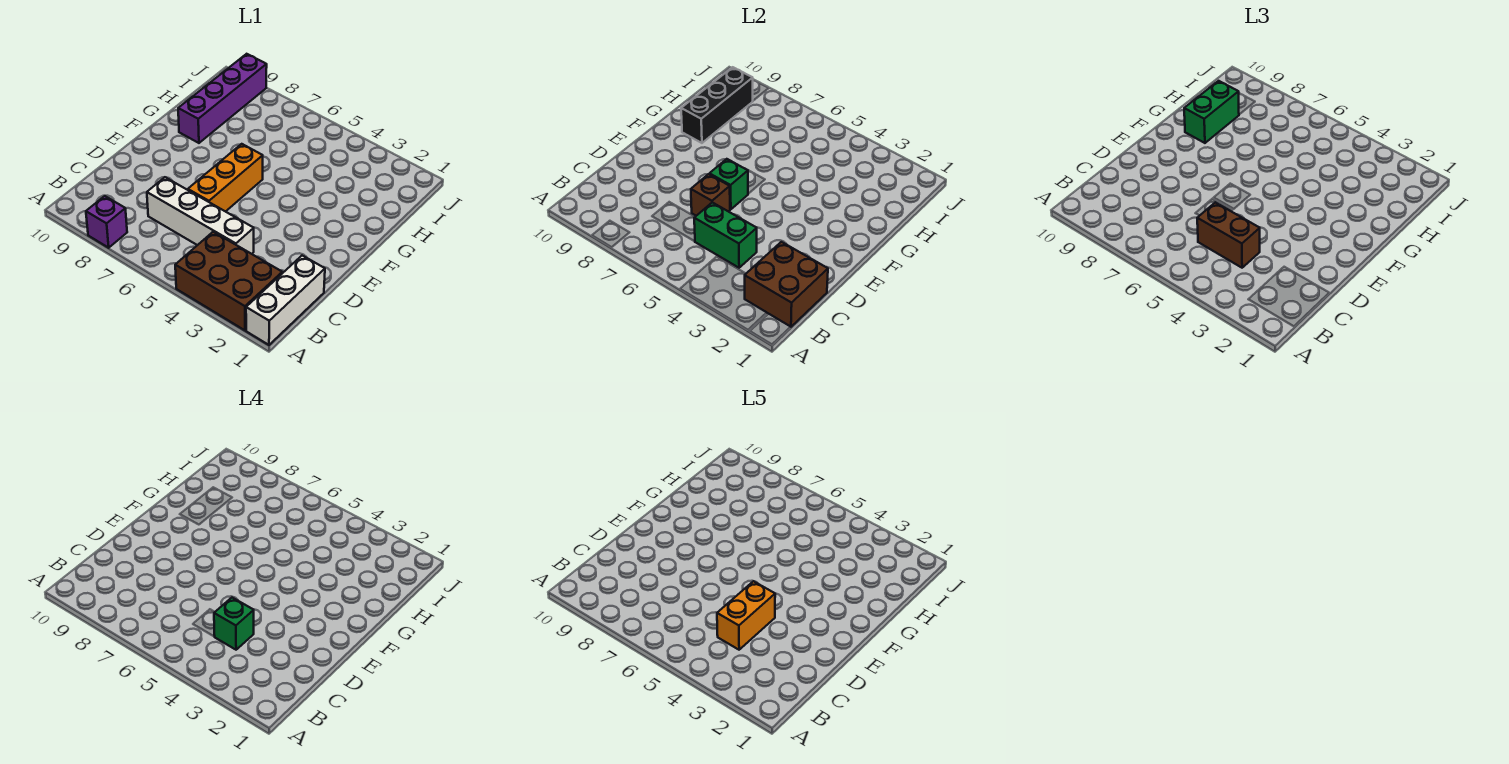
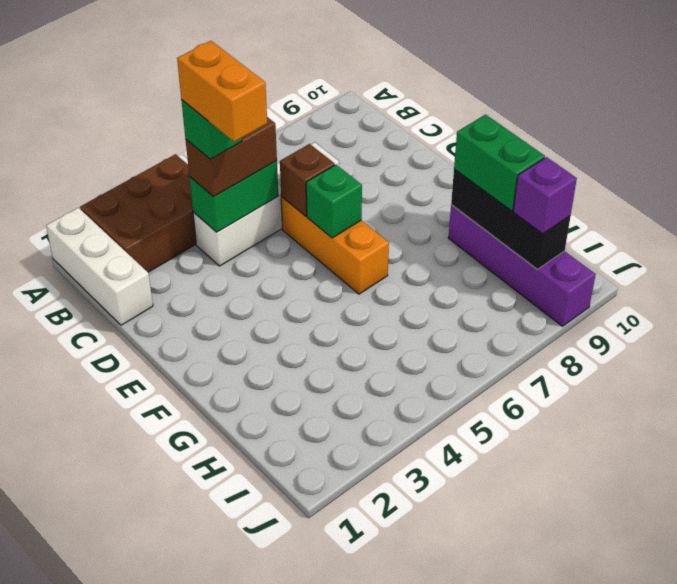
purple 1x1 brick [86,196,127,248] -> purple 1x1 brick moved to [513,157,577,234]
brown 2x2 brick [745,242,828,327] -> none

